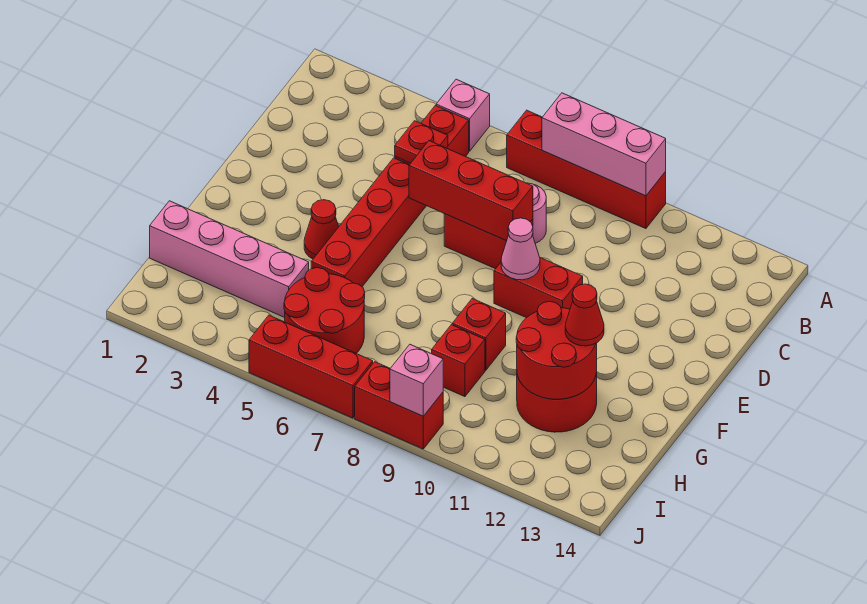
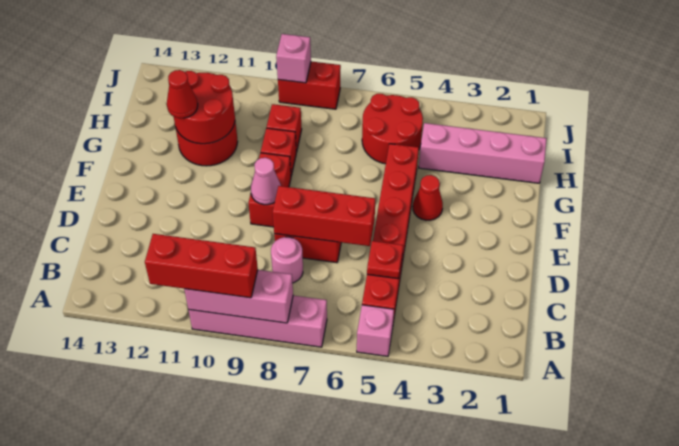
red 1x4 brick [507,110,666,229] -> pink 1x4 brick [188,295,327,347]
red 1x2 brick [494,258,583,318] -> red 1x2 brick turned to [248,153,291,227]
red 1x3 brick [249,315,373,418] -> red 1x3 brick moved to [145,234,258,298]

